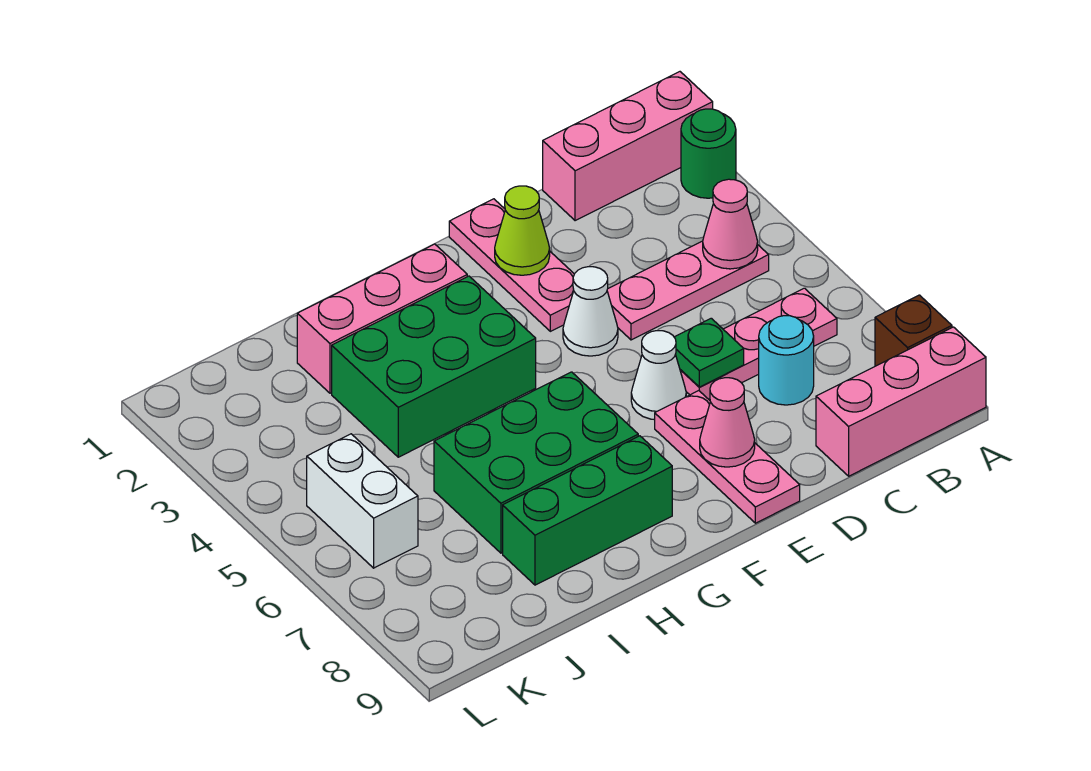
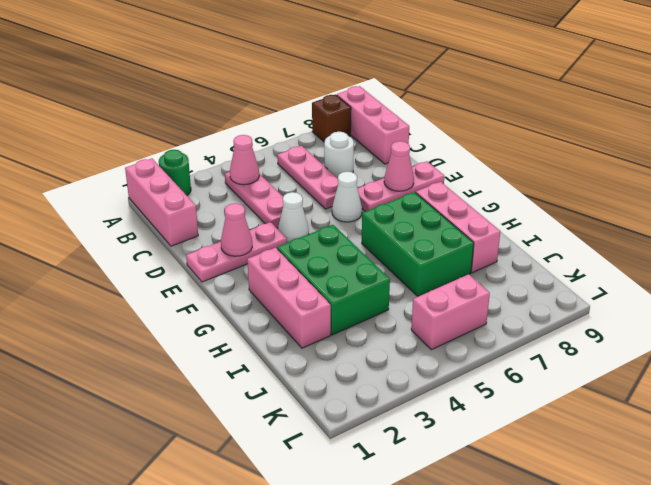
cyan 1x1 round brick [759,316,814,405] -> white 1x1 round brick [324,132,354,178]
green 1x1 plate [674,318,744,387] -> none
lime 1x1 cone [495,186,550,275] -> pink 1x1 cone [221,203,252,256]
green 1x3 brick [503,436,672,585] -> pink 1x3 brick [416,182,500,273]
white 1x2 brick [307,434,418,568] -> pink 1x2 brick [411,274,490,350]

